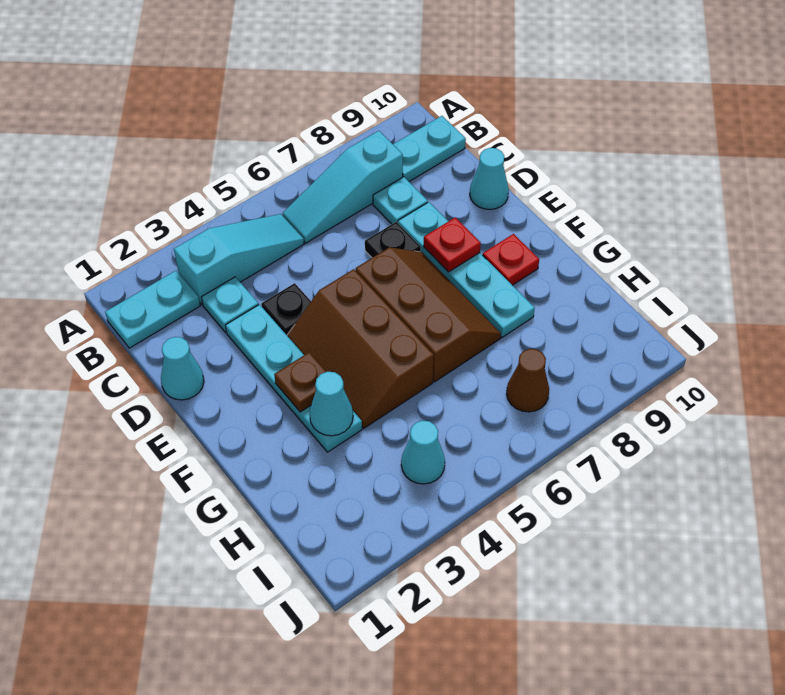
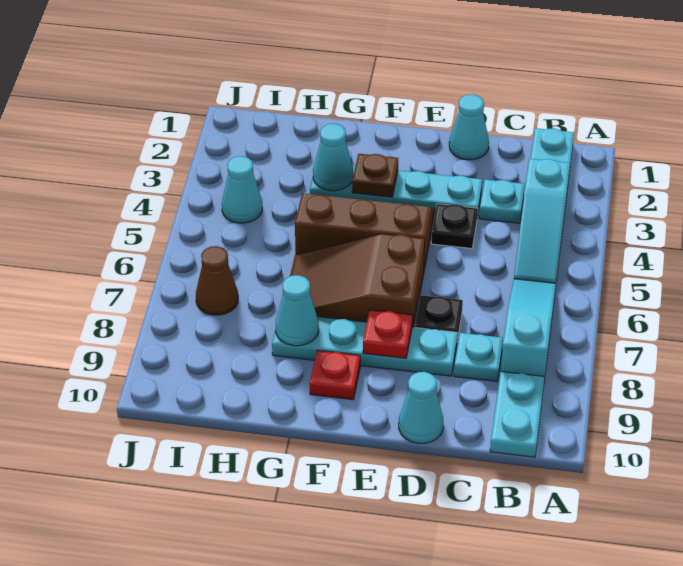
brown 2x3 slope [356,247,501,382] -> brown 2x3 slope turned to [290,234,425,327]
none -> cyan 1x1 cone [276,275,319,346]

